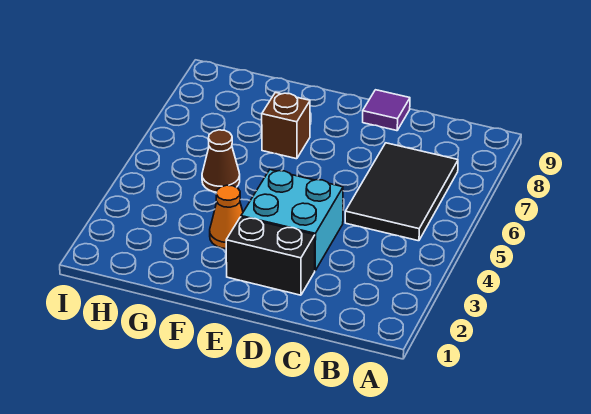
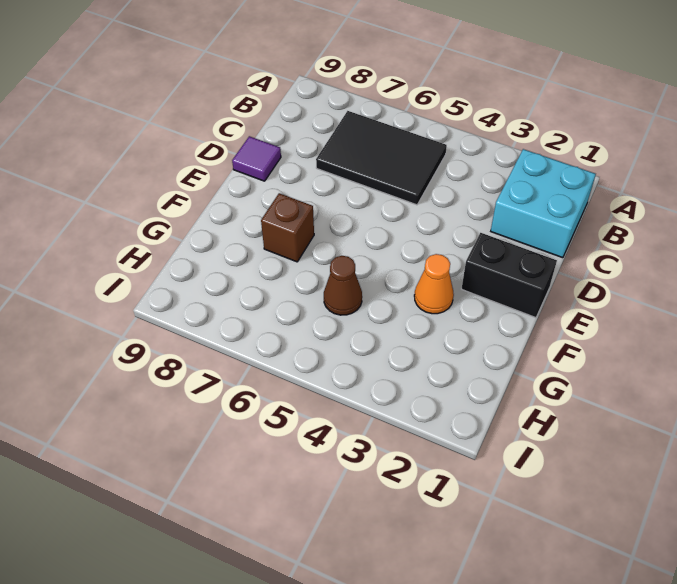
black 1x2 brick [226,217,315,295] -> black 1x2 brick turned to [462,233,557,318]
cyan 2x2 brick [241,170,343,270] -> cyan 2x2 brick moved to [491,149,596,258]

